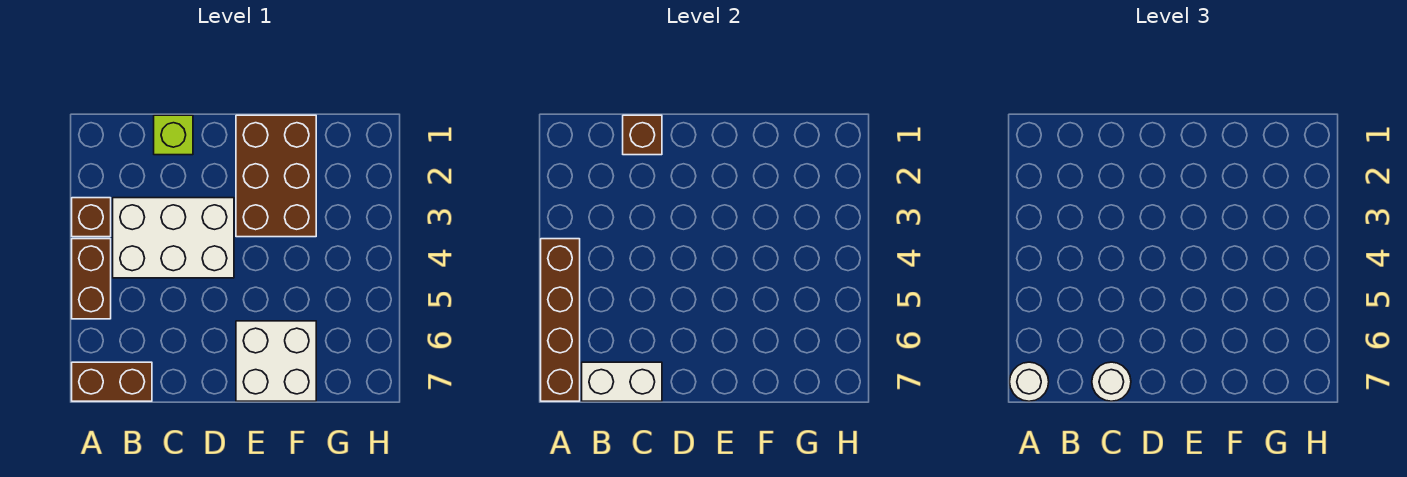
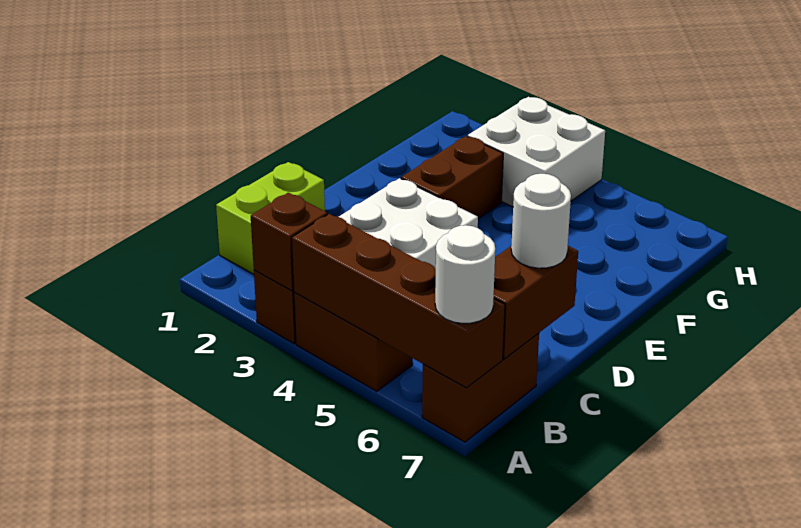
white 1x2 brick [582,362,662,401] -> brown 1x2 brick [494,246,578,359]
lime 1x1 brick [154,115,193,155] -> lime 1x2 brick [216,162,325,274]
brown 1x1 brick [623,115,662,155] -> brown 1x1 brick moved to [251,193,327,291]
brown 2x3 brick [236,115,316,237] -> brown 1x2 brick [401,136,503,219]
white 2x2 brick [236,321,316,401] -> white 2x2 brick moved to [468,97,605,207]

